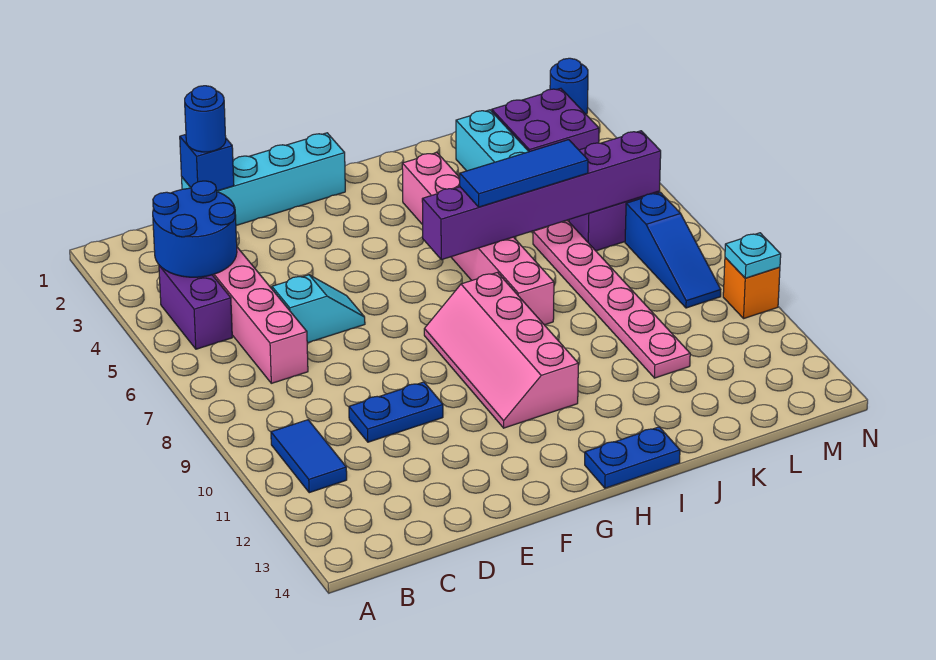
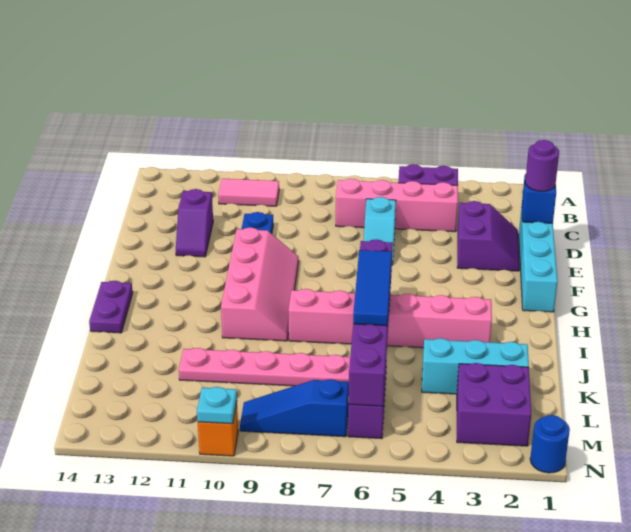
blue 2x2 round brick [153,181,237,277] -> none
blue 1x2 tile [271,420,347,493] -> pink 1x2 tile [218,179,279,206]
blue 1x1 round brick [185,86,226,152] -> purple 1x1 round brick [525,140,559,191]
none -> purple 2x2 slope [457,201,520,271]
none -> purple 1x2 slope [176,189,213,257]
pink 2x4 slope [424,273,578,428] -> pink 2x4 slope turned to [221,227,299,341]
blue 1x2 plate [585,427,680,488] -> purple 1x2 plate [89,281,133,333]

